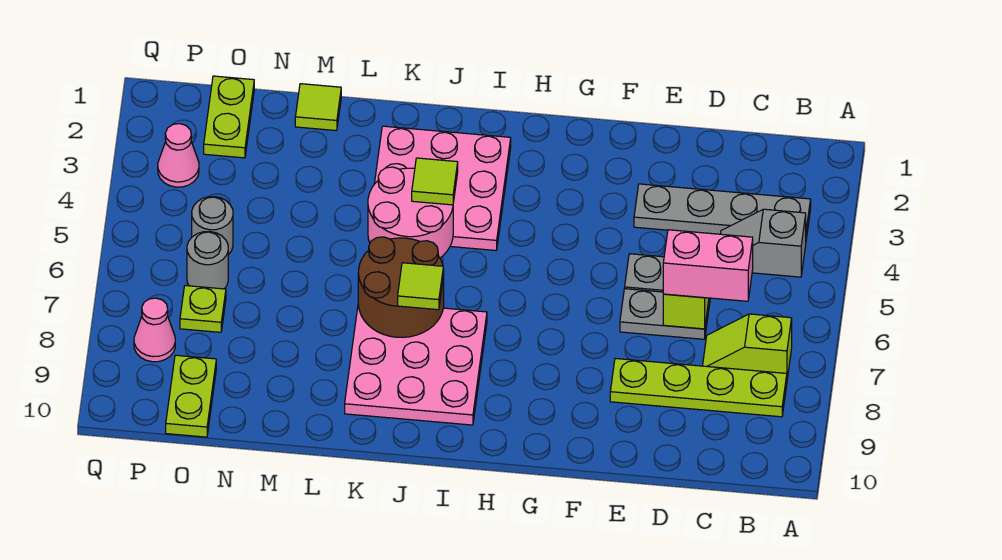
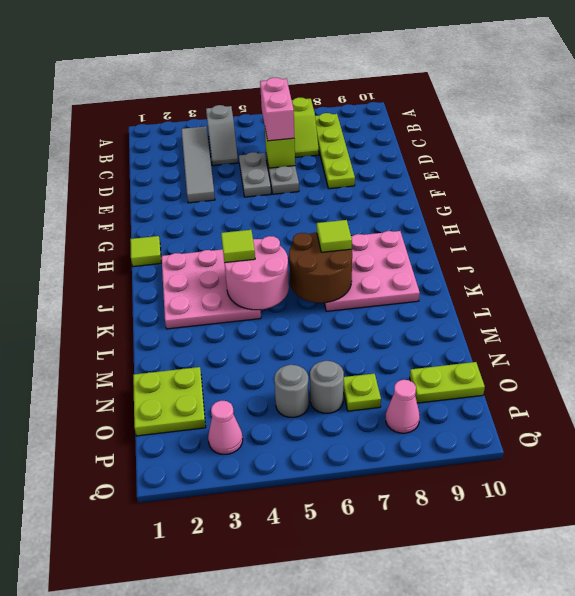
grey 1x4 plate [634,184,811,239] -> grey 1x4 tile [181,126,215,203]
lime 1x1 tile [295,84,341,131] -> lime 1x1 tile moved to [130,236,161,267]
lime 1x2 plate [204,76,254,158] -> lime 2x2 plate [133,367,206,436]

